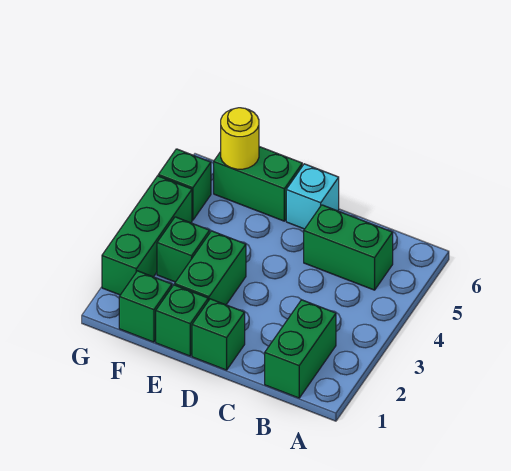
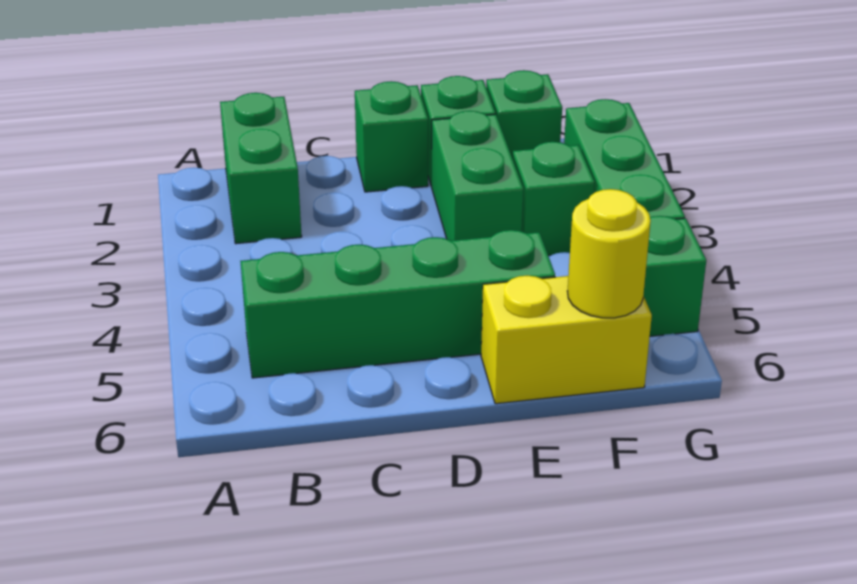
green 1x2 brick [304,205,393,290] -> green 1x4 brick [240,230,555,378]
cyan 1x1 brick [286,164,339,229] -> none
green 1x2 brick [214,147,302,221] -> yellow 1x2 brick [481,276,652,404]

